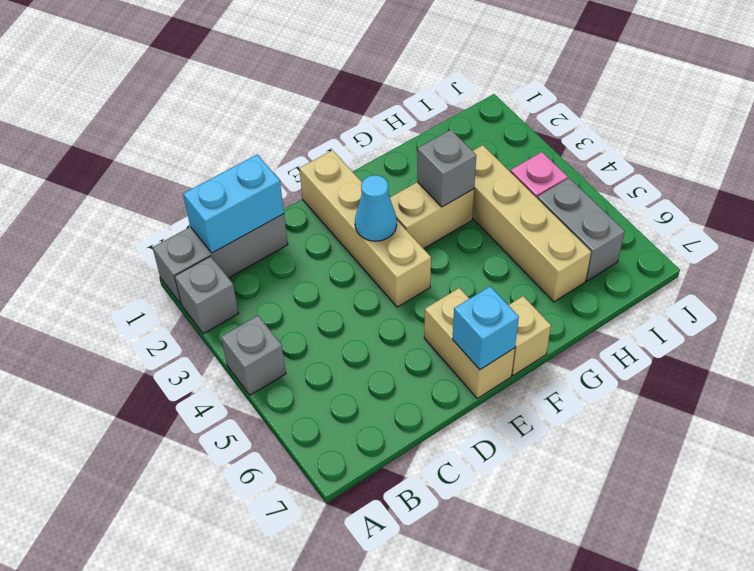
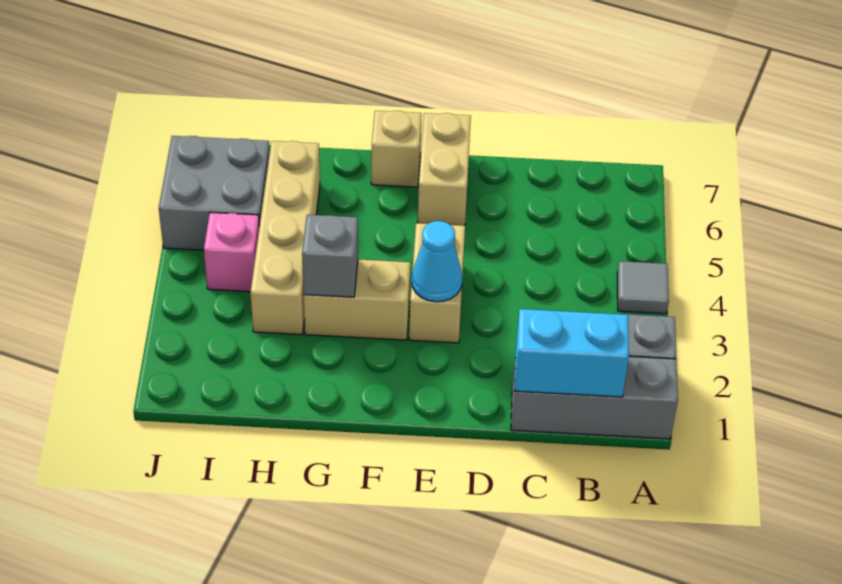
grey 1x1 brick [221,316,286,395] -> grey 1x1 tile [617,261,669,314]
tan 1x4 brick [299,150,431,307] -> tan 1x2 brick [409,223,465,343]
cyan 1x1 brick [453,286,519,370] -> none
grey 1x2 brick [537,178,625,281] -> grey 2x2 brick [159,136,270,250]

